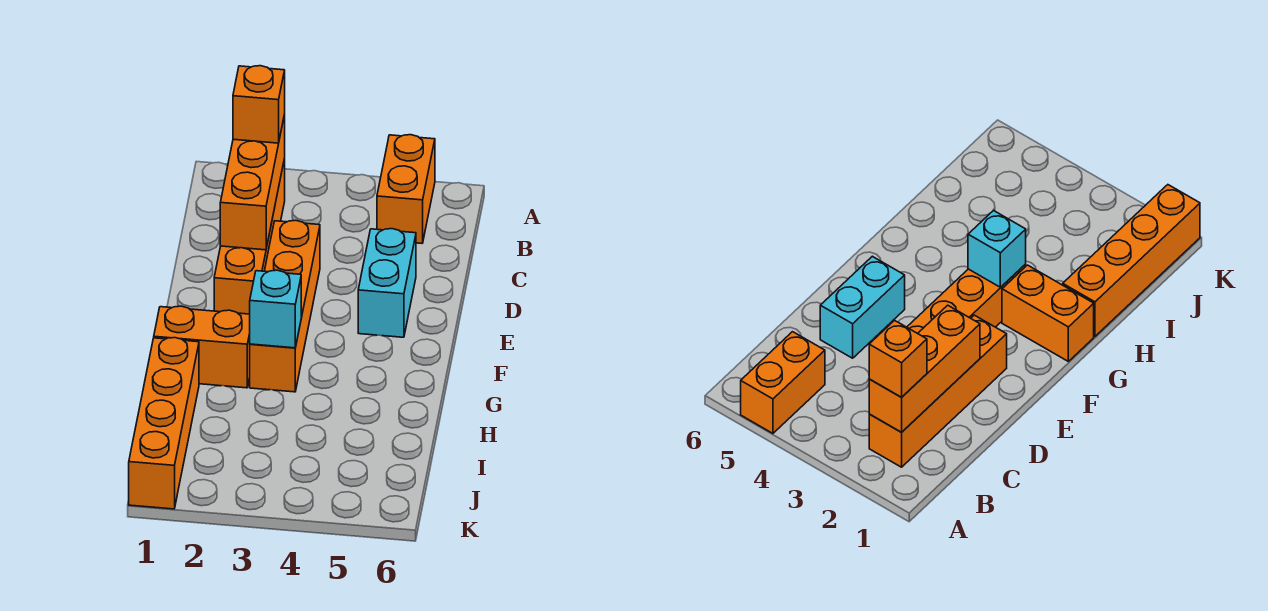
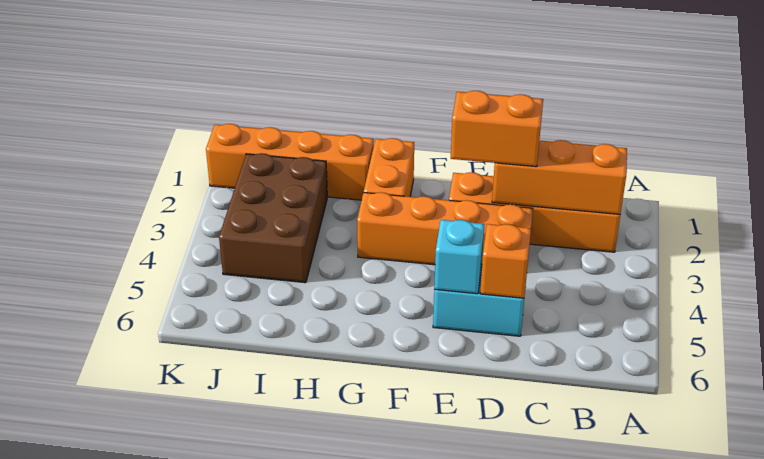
orange 1x2 brick [377,135,435,243] -> orange 1x2 brick moved to [451,91,543,167]
orange 1x1 brick [233,66,285,143] -> orange 1x1 brick moved to [480,224,531,298]
cyan 1x1 brick [250,270,301,348] -> cyan 1x1 brick moved to [434,220,485,294]
none -> brown 2x3 brick [219,153,327,283]

